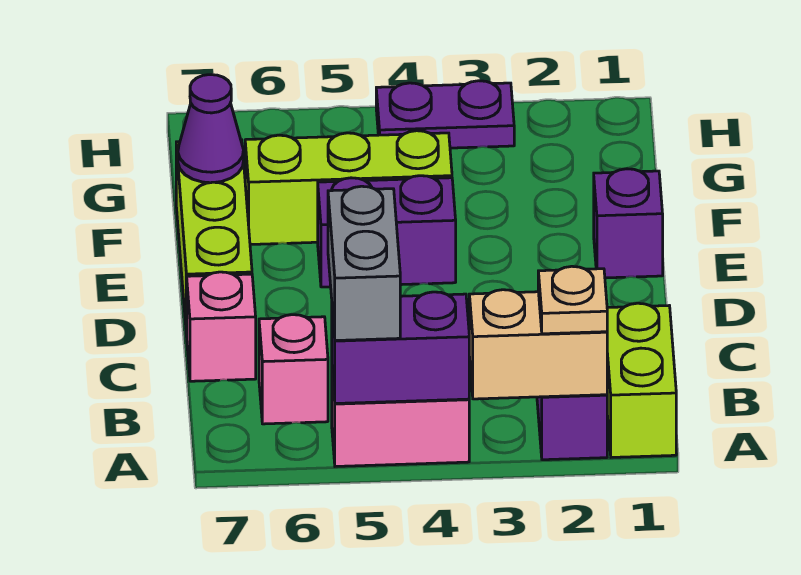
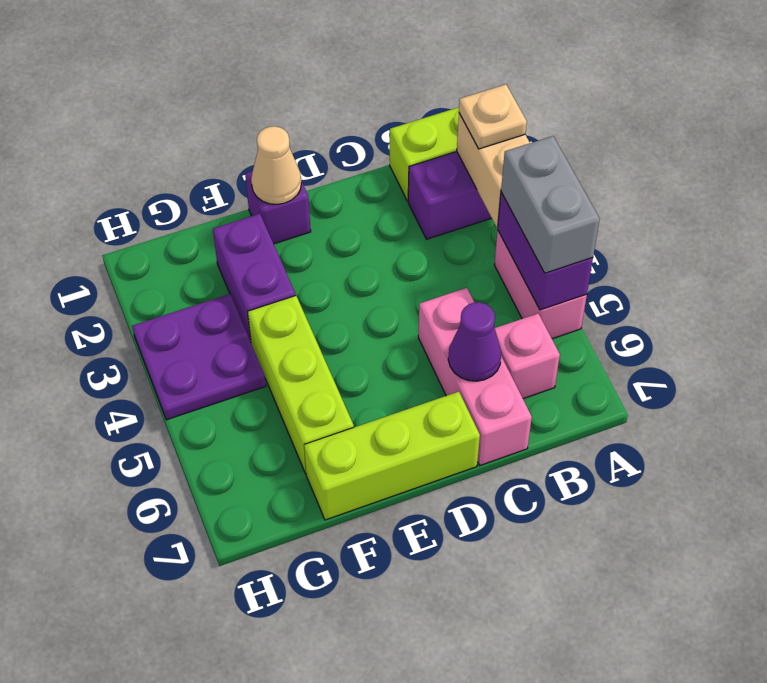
grey 1x2 brick [328,186,400,341] -> grey 1x2 brick turned to [501,136,600,273]
pink 1x1 brick [187,272,256,381] -> pink 1x3 brick [418,288,532,465]
none -> tan 1x1 cone [251,126,301,204]
purple 1x2 brick [318,176,456,287] -> purple 1x2 brick moved to [213,214,296,342]
purple 1x1 cone [178,75,244,183] -> purple 1x1 cone moved to [448,302,501,381]
purple 1x2 plate [376,81,514,148] -> purple 2x2 plate [132,294,266,420]

